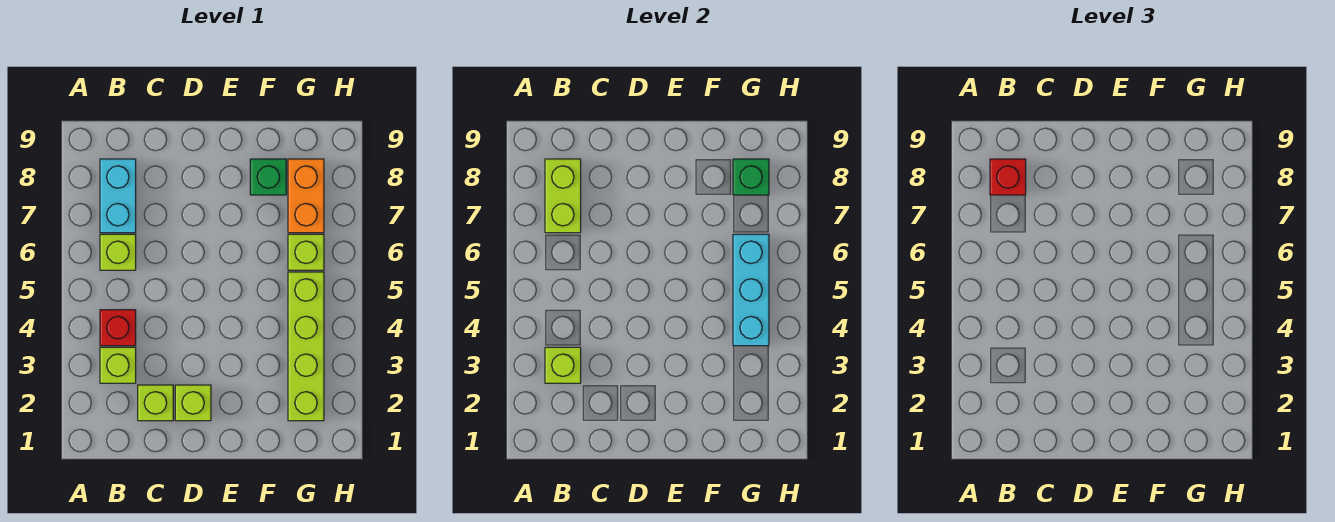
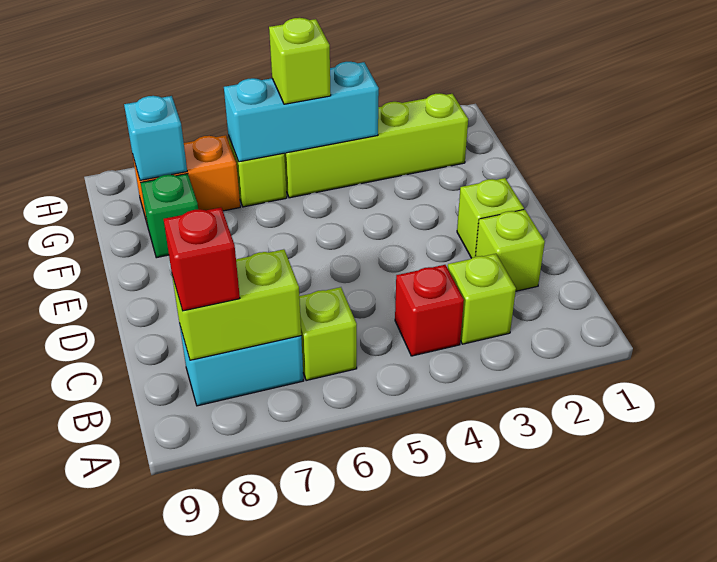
lime 1x1 brick [545,347,581,383] -> lime 1x1 brick moved to [269,18,331,104]
green 1x1 brick [733,159,769,195] -> cyan 1x1 brick [124,96,187,180]

